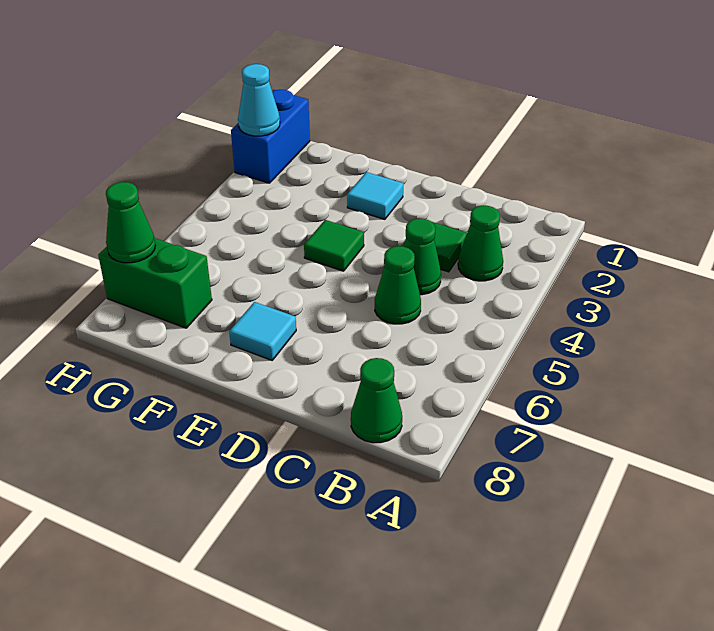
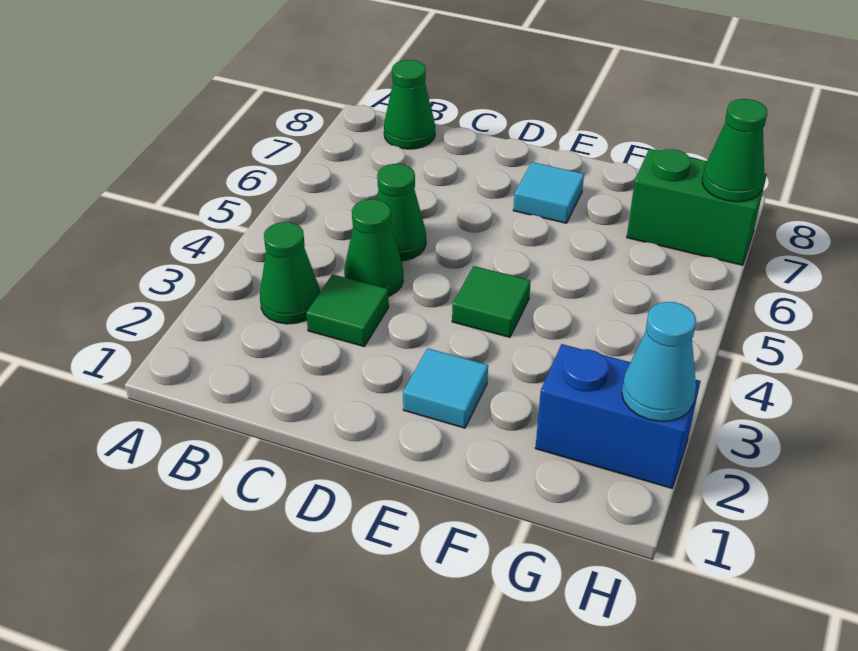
blue 1x2 brick [231,90,310,183] -> blue 1x2 brick turned to [535,344,700,488]

